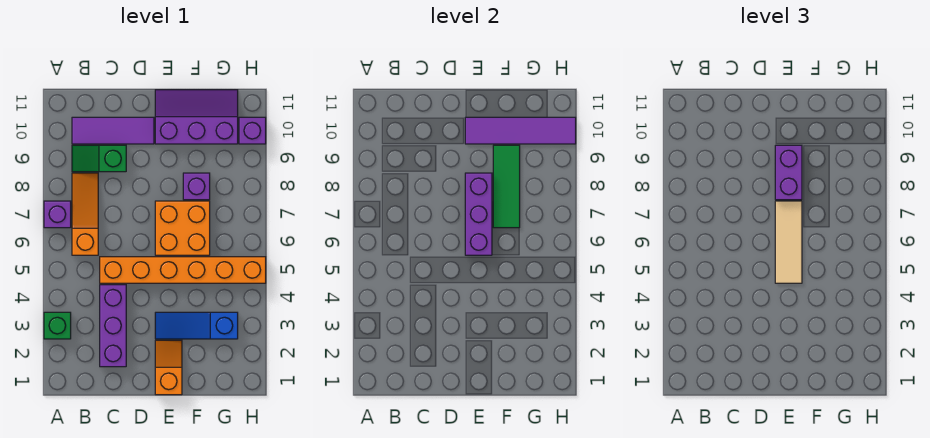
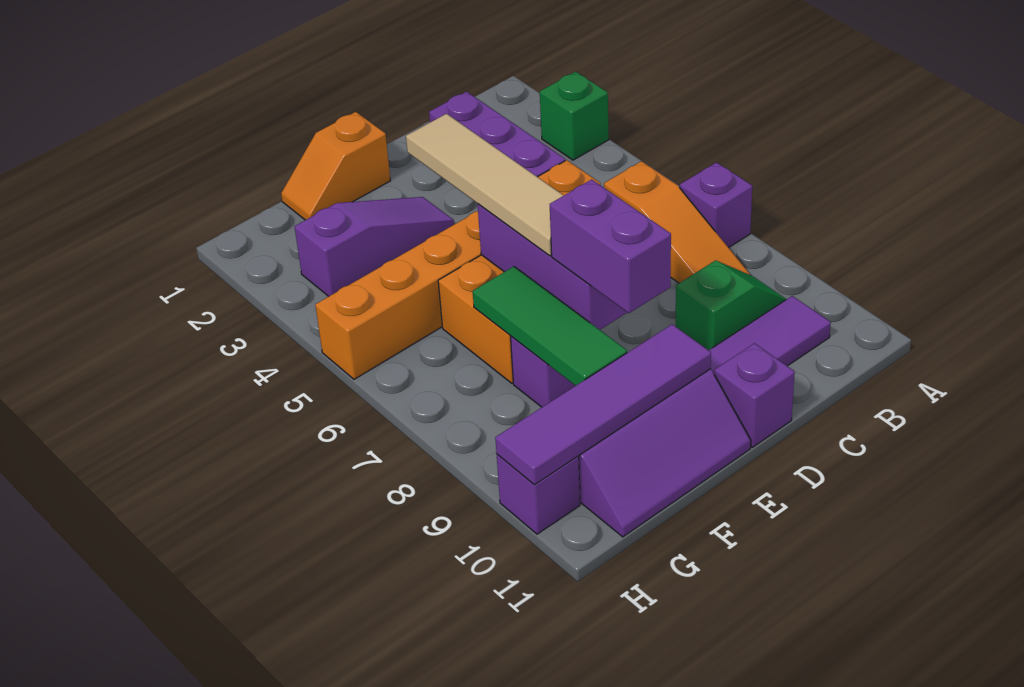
none -> purple 1x1 brick [715,343,795,447]
orange 1x2 slope [155,340,182,395] -> orange 1x2 slope turned to [281,112,391,220]
blue 1x3 slope [155,312,238,339] -> purple 1x3 slope [294,197,454,296]
tan 1x3 tile [775,201,802,283] -> tan 1x4 tile [406,114,564,256]

